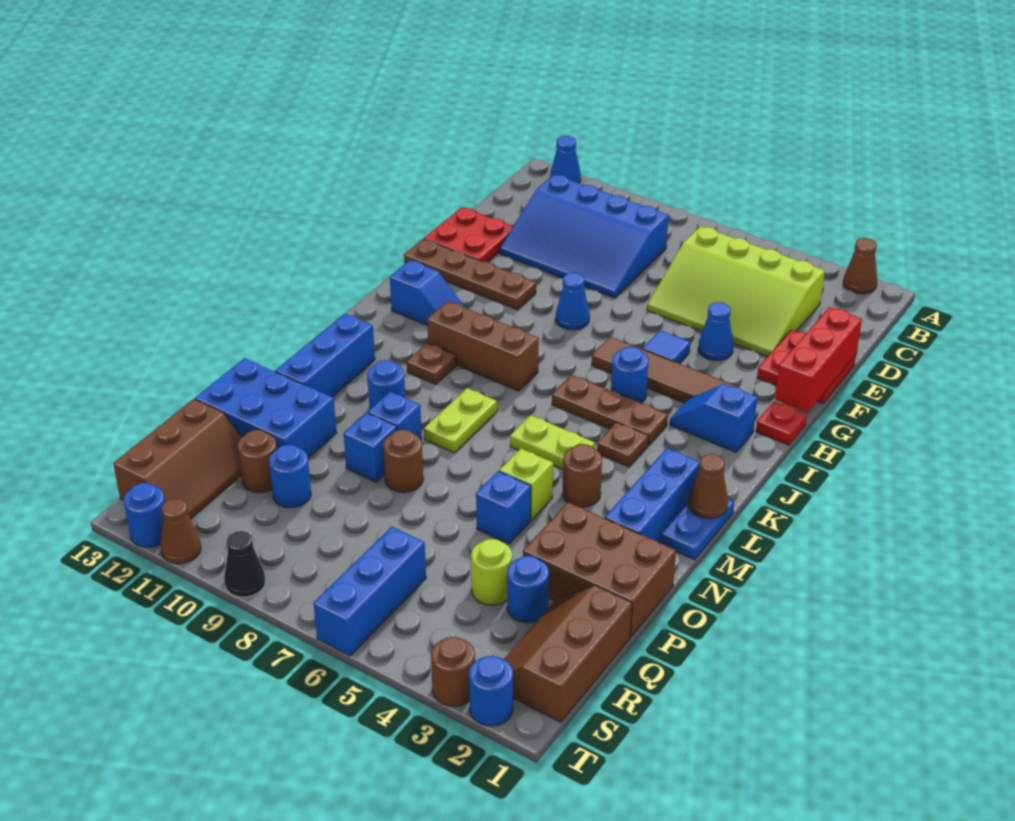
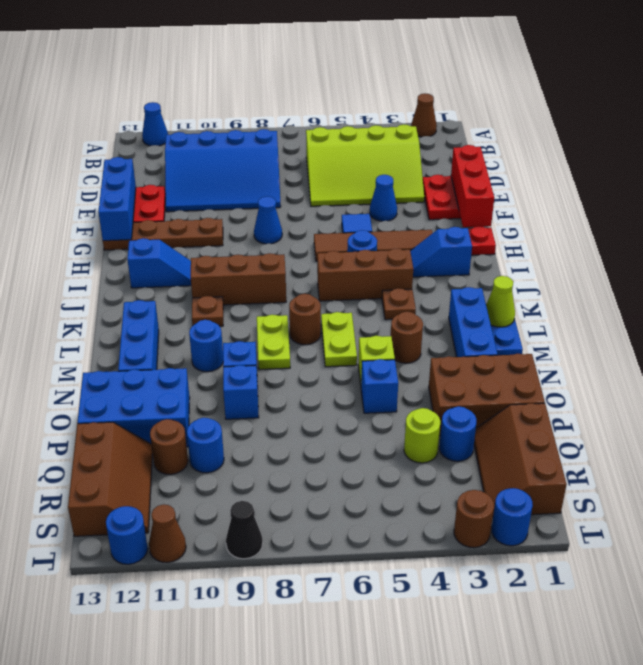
brown 1x3 plate [552,375,668,445] -> brown 1x3 brick [317,249,413,301]
brown 1x1 cone [689,454,728,518] -> lime 1x1 cone [486,276,515,327]
lime 1x2 plate [510,415,595,469] -> lime 1x2 plate turned to [321,312,357,367]
brown 1x1 round brick [383,430,423,492] -> brown 1x1 round brick moved to [289,294,321,345]
blue 1x3 brick [313,527,426,656] -> blue 1x3 brick moved to [98,157,136,241]

